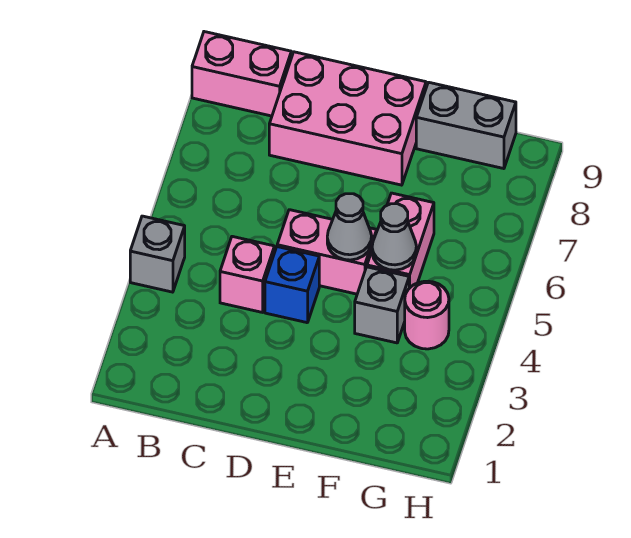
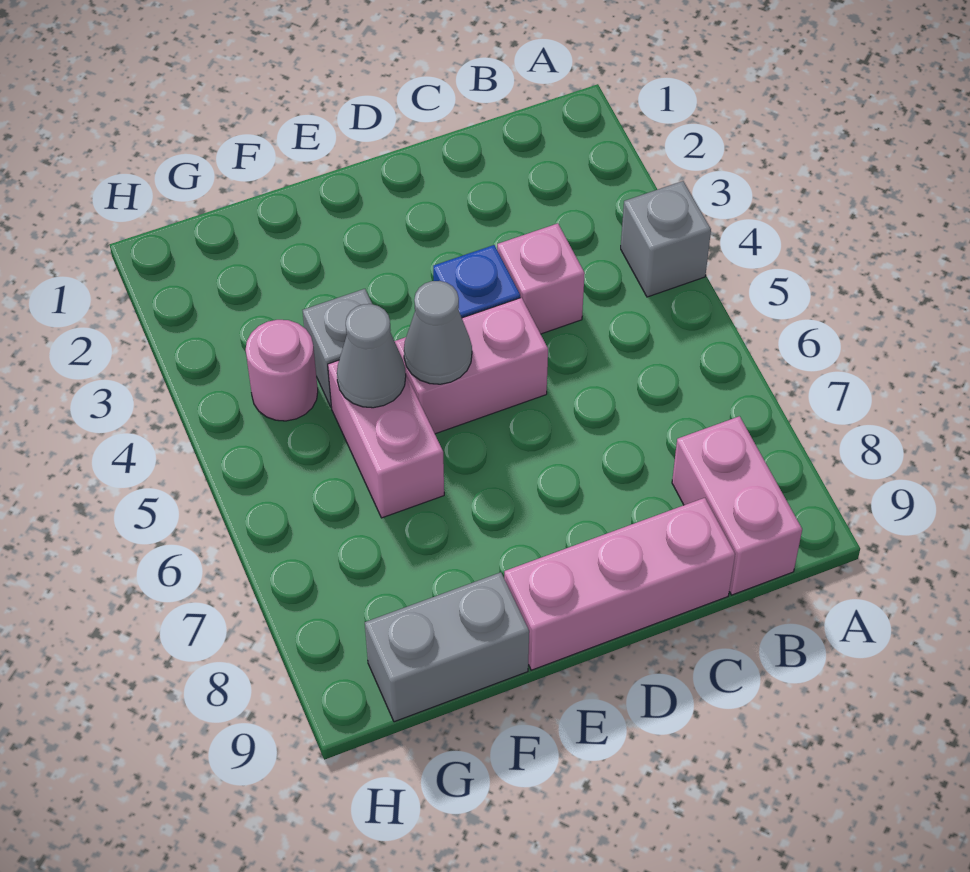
pink 1x2 brick [192,32,291,116] -> pink 1x2 brick turned to [672,416,802,595]
pink 2x3 brick [269,52,426,185] -> pink 1x3 brick [504,498,735,670]

